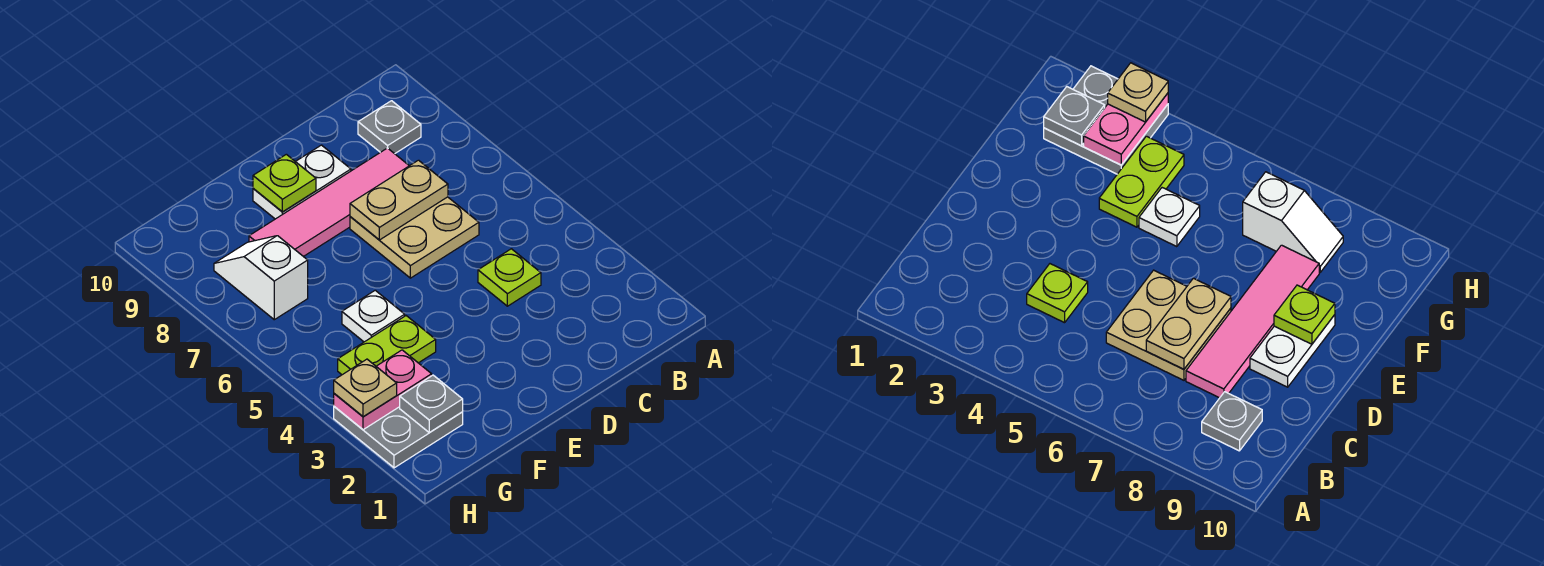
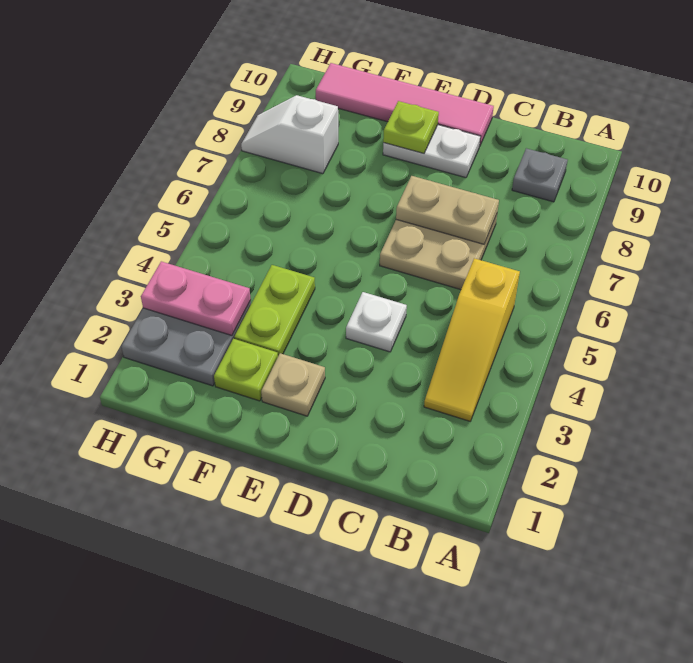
none -> yellow 1x3 slope [424,258,520,421]
lime 1x1 plate [478,249,541,306] -> lime 1x1 plate moved to [214,339,278,401]
pink 1x4 tile [249,148,409,257] -> pink 1x4 tile moved to [316,63,494,147]
lime 1x2 plate [338,316,436,375] -> lime 1x2 plate turned to [234,265,315,356]
white 1x1 plate [342,290,405,342] -> white 1x1 plate moved to [346,292,407,352]
grey 1x1 plate [400,375,463,433] -> none
white 1x2 slope [214,236,308,320] -> white 1x2 slope turned to [241,95,338,174]
tan 1x1 plate [334,359,397,417] -> tan 1x1 plate moved to [261,353,325,416]

